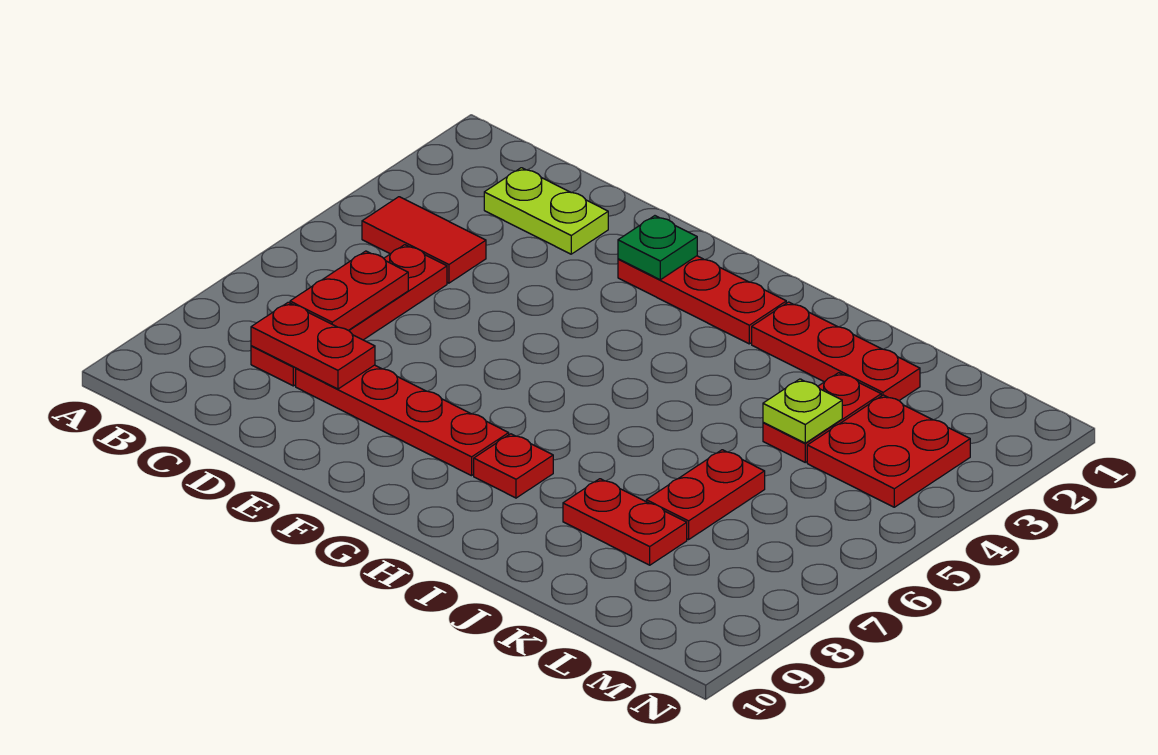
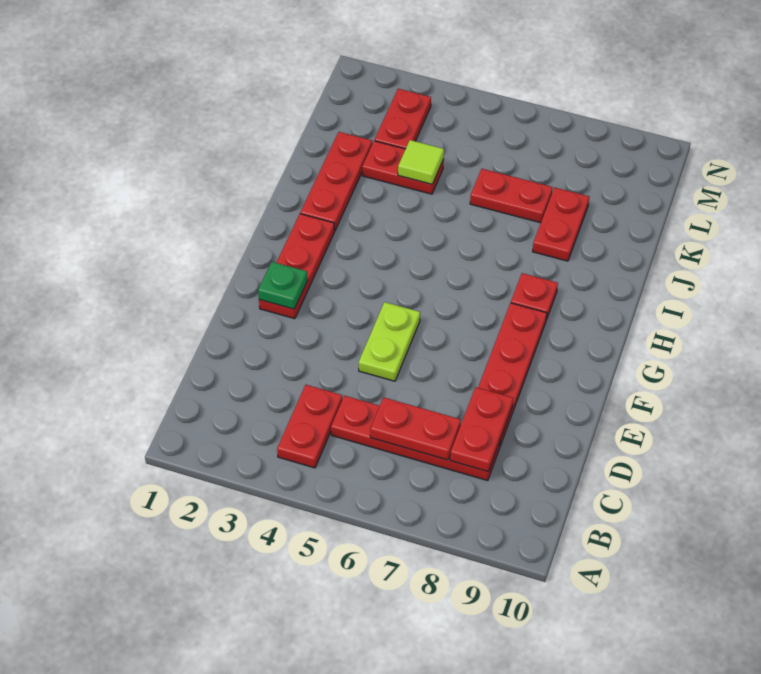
red 1x2 tile [362,197,486,283] -> red 1x2 plate [277,385,342,468]
lime 1x2 plate [484,168,608,254] -> lime 1x2 plate moved to [359,302,420,381]
lime 1x1 plate [763,379,842,443] -> lime 1x1 tile [398,140,444,184]
red 2x2 plate [807,395,970,507] -> red 1x2 plate [375,89,431,149]

